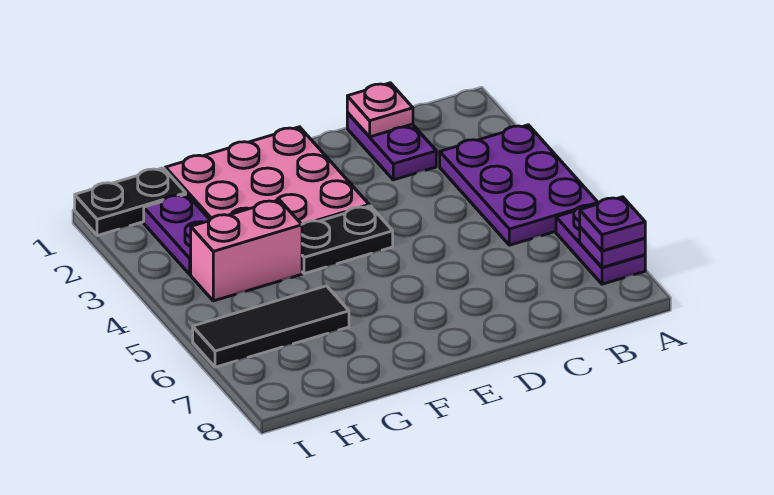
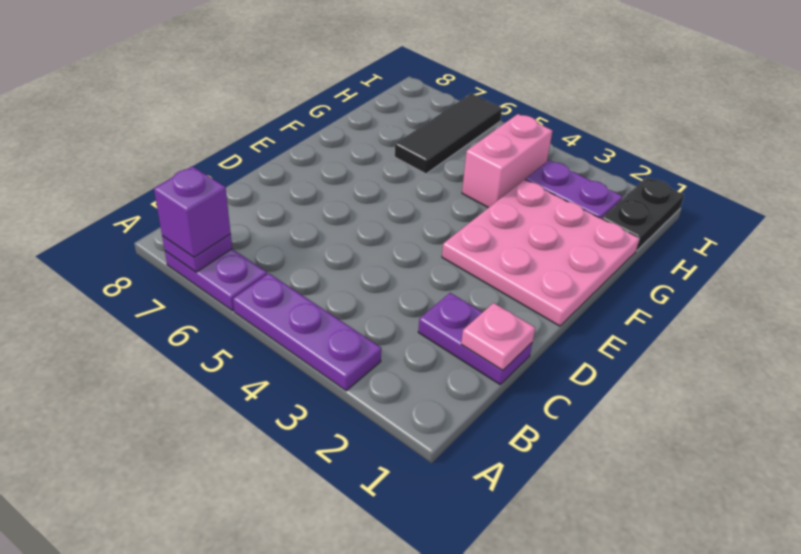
purple 2x3 plate [440,125,598,245] -> purple 1x3 plate [233,273,381,391]
purple 1x1 plate [580,197,645,251] -> purple 1x1 brick [154,166,231,257]
black 1x2 plate [302,206,393,274] -> none

